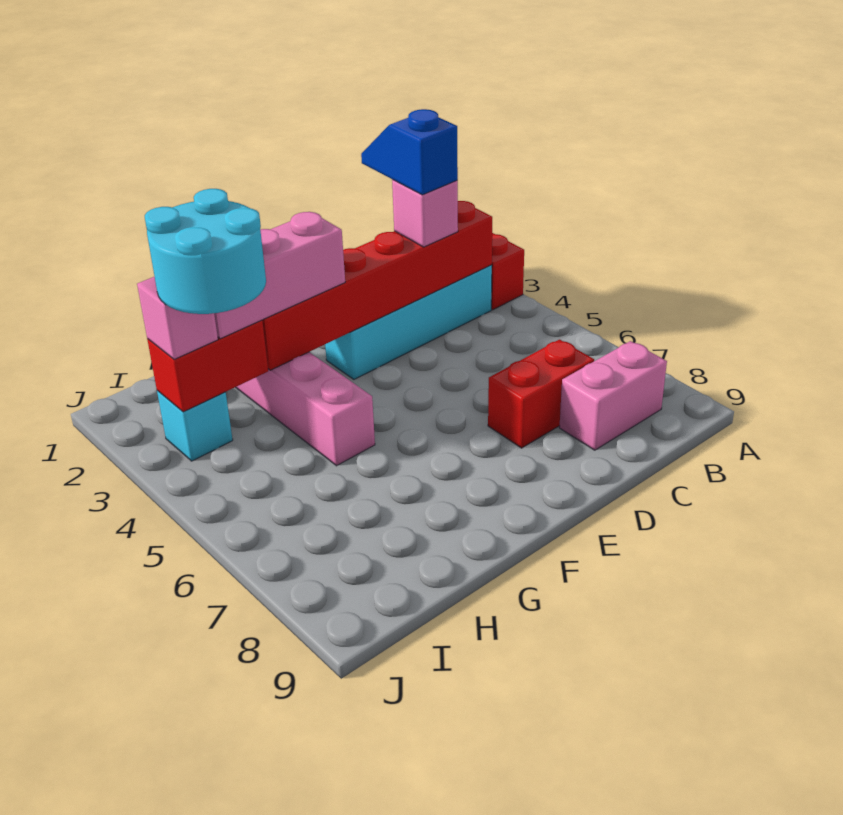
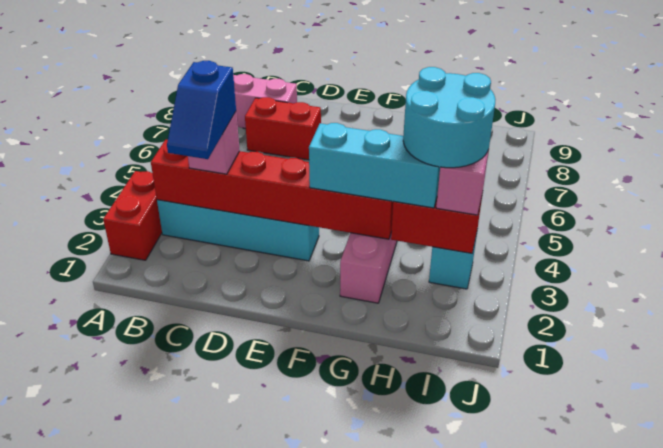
pink 1x3 brick [214,212,345,339] -> cyan 1x3 brick [309,123,440,208]

